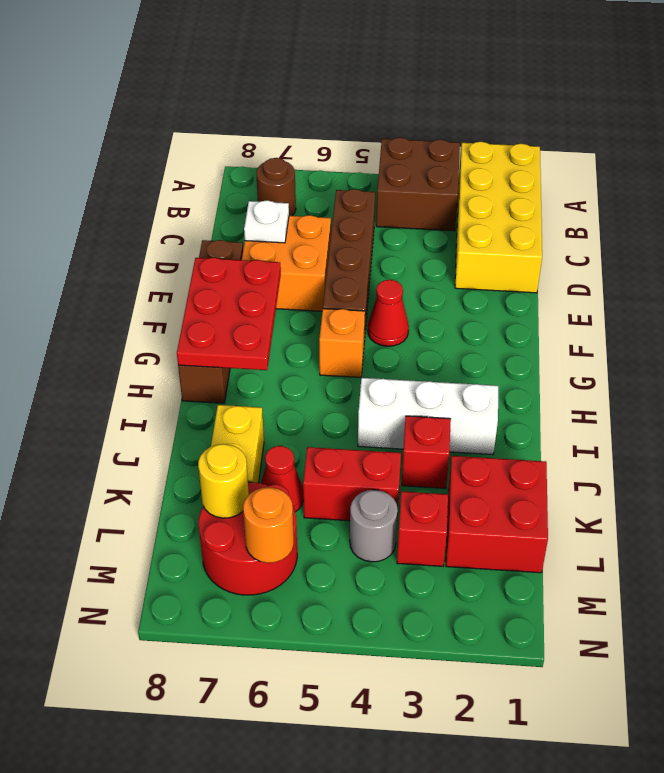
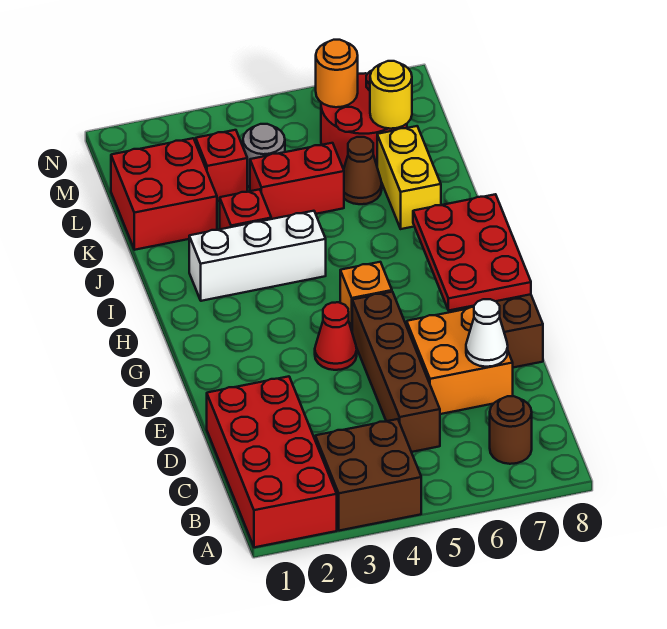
yellow 2x4 brick [455,142,542,293] -> red 2x4 brick [207,376,337,547]
white 1x1 plate [244,200,289,243] -> white 1x1 cone [466,299,508,367]
red 1x1 cone [261,446,304,512] -> brown 1x1 cone [344,137,382,204]

